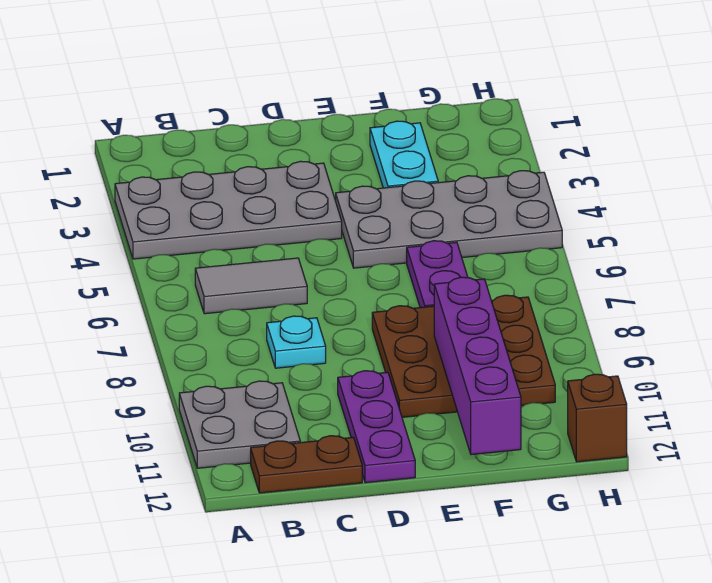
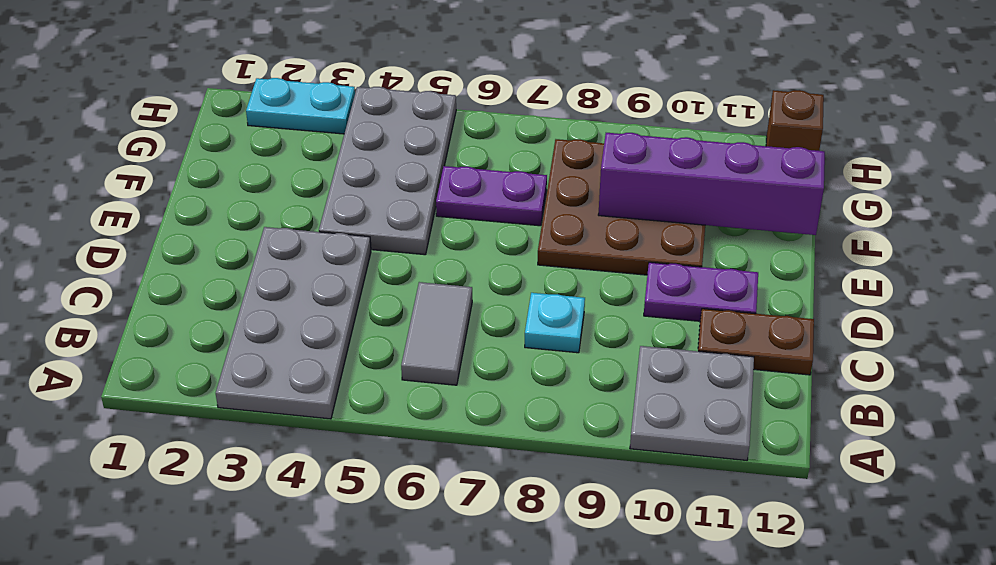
brown 1x2 plate [251,436,362,493] -> brown 1x2 plate turned to [698,309,814,375]
purple 1x3 plate [338,371,415,483] -> purple 1x2 plate [644,262,758,321]
cyan 1x2 plate [370,121,438,188] -> cyan 1x2 plate moved to [246,78,355,134]

